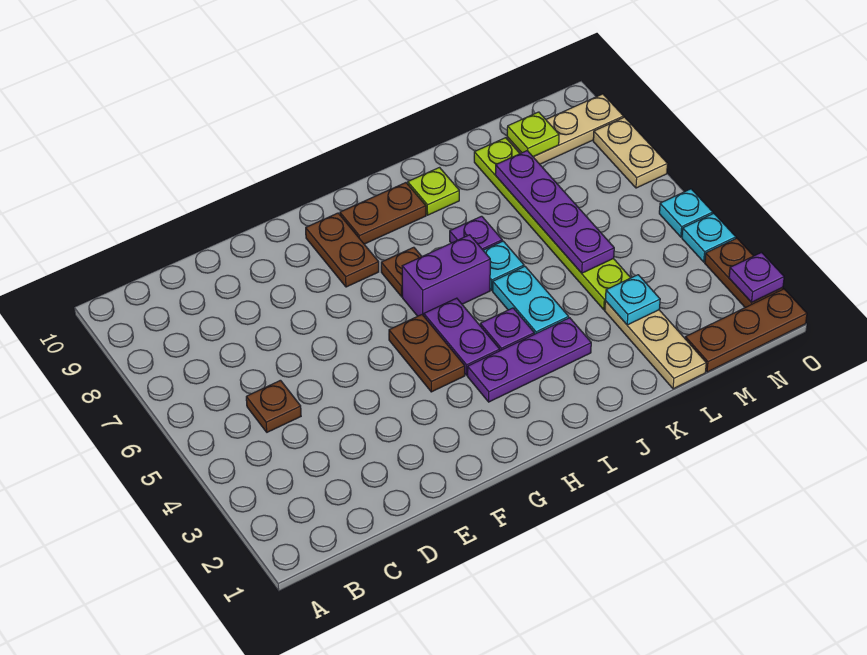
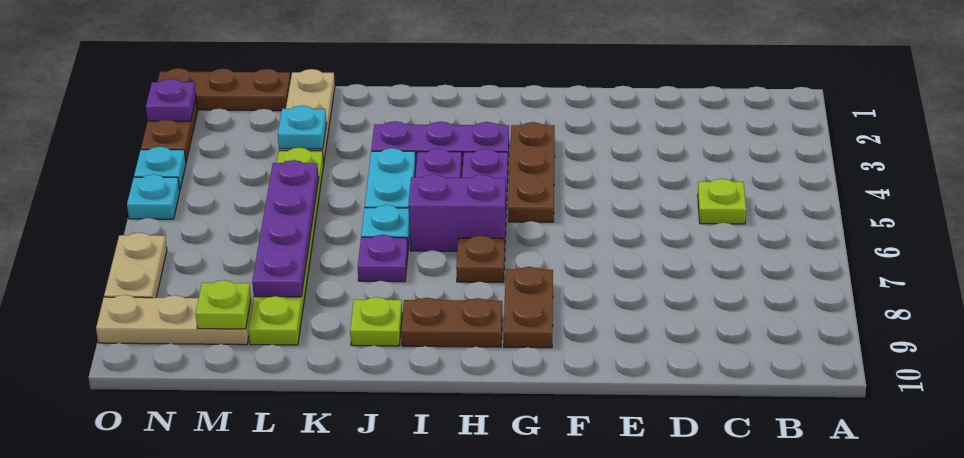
brown 1x1 plate [246,380,301,432] -> lime 1x1 plate [698,179,746,224]
brown 1x2 plate [389,315,465,392] -> brown 1x3 plate [508,122,555,222]

